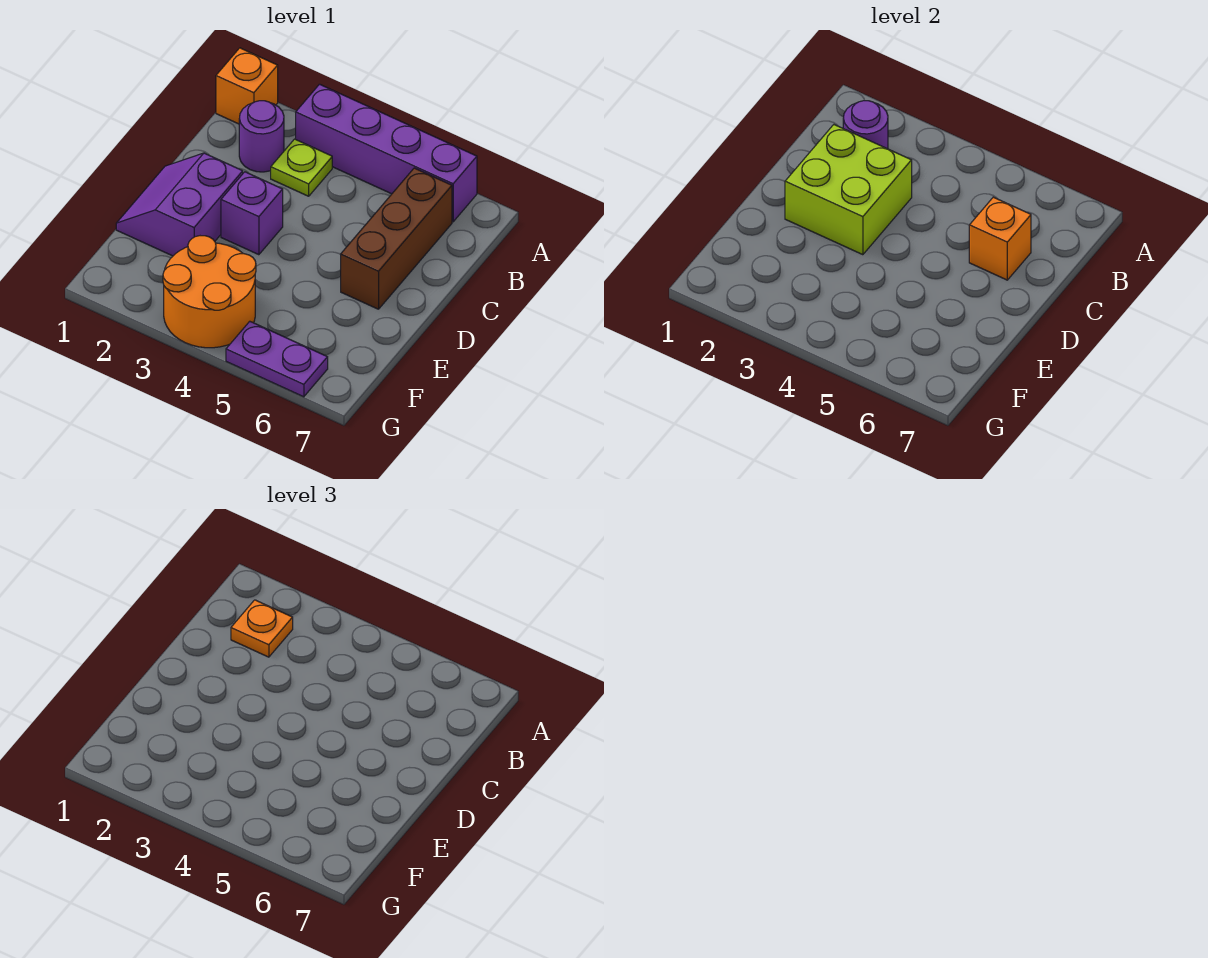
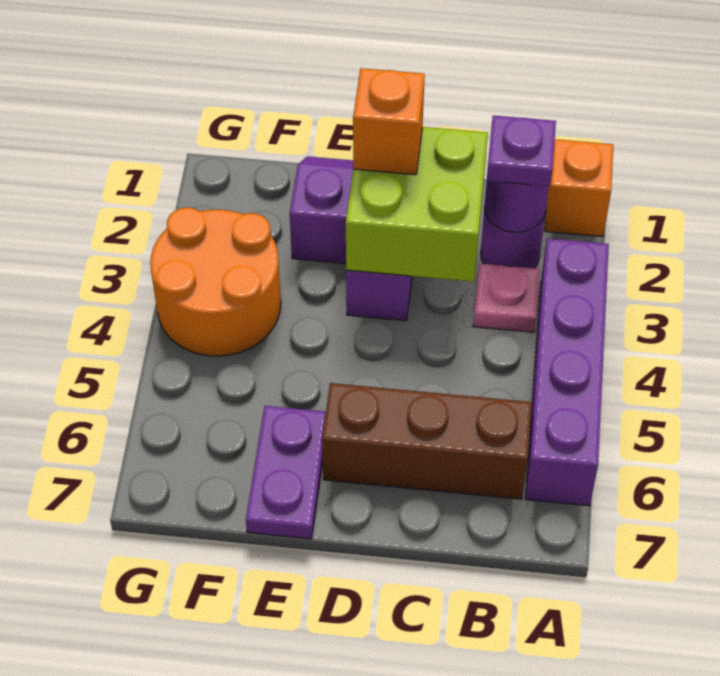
orange 1x1 plate [231,600,293,657] -> purple 1x1 plate [487,115,556,186]
lime 1x1 plate [271,139,332,196] -> pink 1x1 plate [473,264,540,332]
orange 1x1 brick [969,197,1031,280] -> orange 1x1 brick moved to [353,68,425,175]
purple 1x2 plate [226,321,328,397] -> purple 1x2 plate moved to [246,406,326,539]

